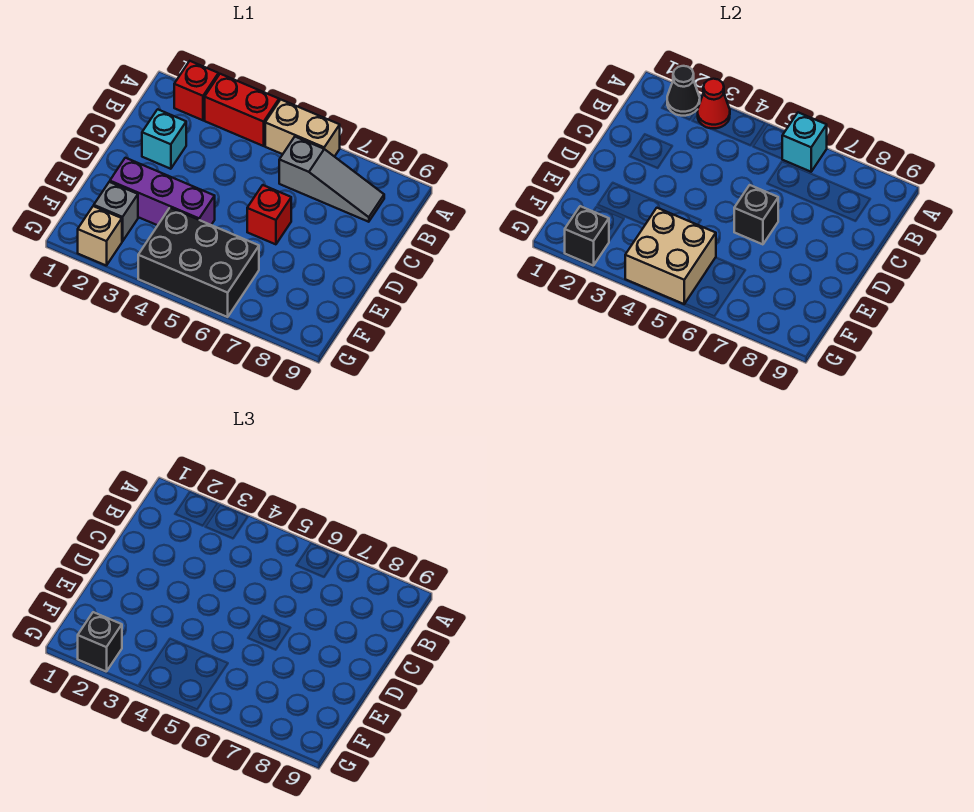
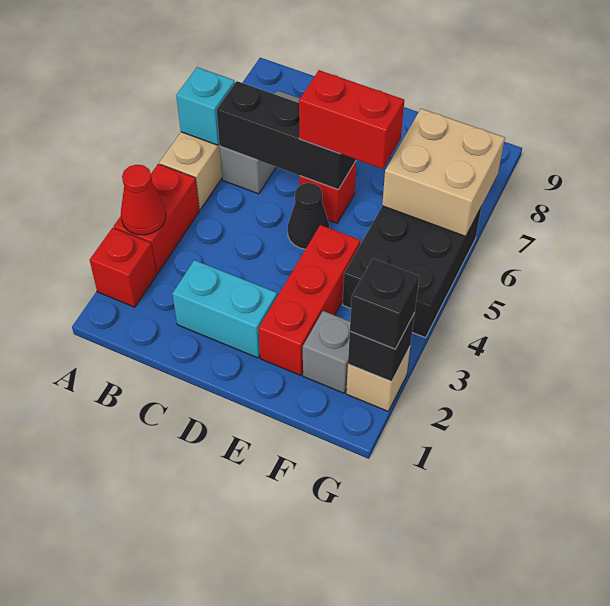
black 1x1 cone [667,66,700,116] -> black 1x1 cone moved to [288,183,329,249]
cyan 1x1 brick [142,109,186,169] -> cyan 1x2 brick [172,260,277,358]
black 1x1 brick [734,185,778,244] -> black 1x3 brick [217,81,356,190]
none -> red 1x2 brick [299,70,404,169]
purple 1x3 brick [110,158,215,225] -> red 1x3 brick [259,225,360,375]
tan 2x2 brick [625,208,716,304] -> tan 2x2 brick moved to [382,109,505,236]

